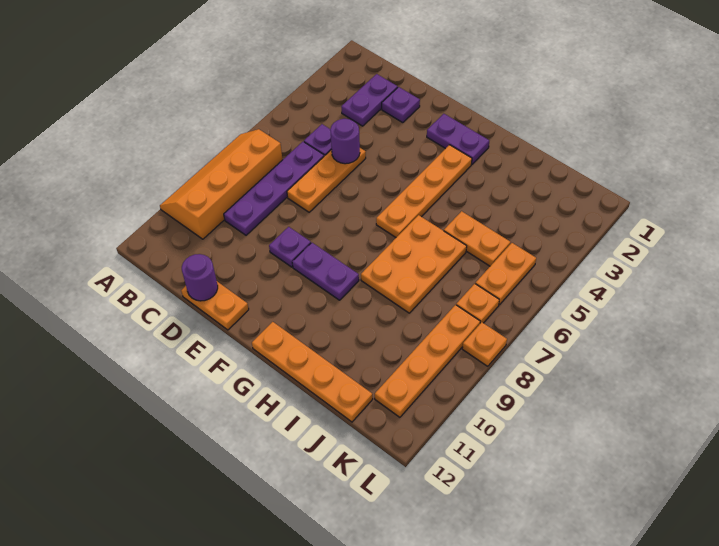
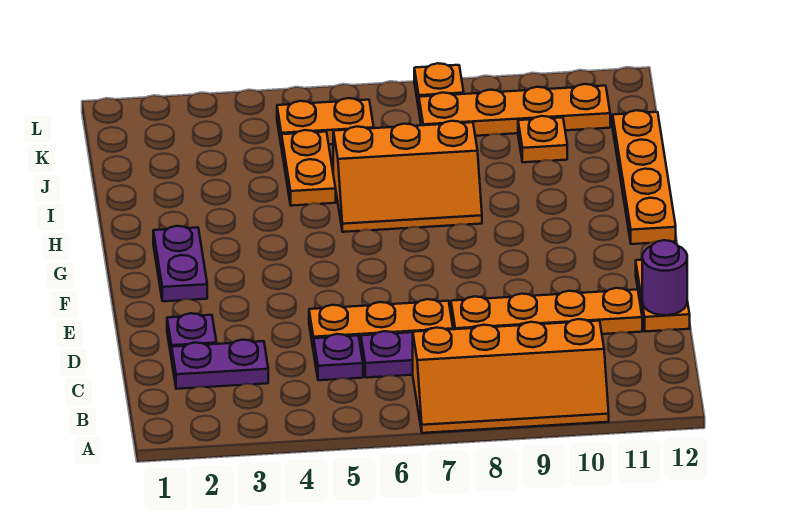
purple 1x1 round brick [330,119,360,164] -> none
purple 1x1 plate [269,227,311,267] -> none
purple 1x2 plate [292,243,359,300] -> none
orange 1x4 plate [376,145,472,237] -> orange 1x4 plate moved to [451,288,642,334]
orange 2x3 plate [361,215,467,313] -> orange 2x3 slope [333,121,482,232]
orange 1x1 plate [456,284,499,323] -> orange 1x1 plate moved to [518,116,567,162]

